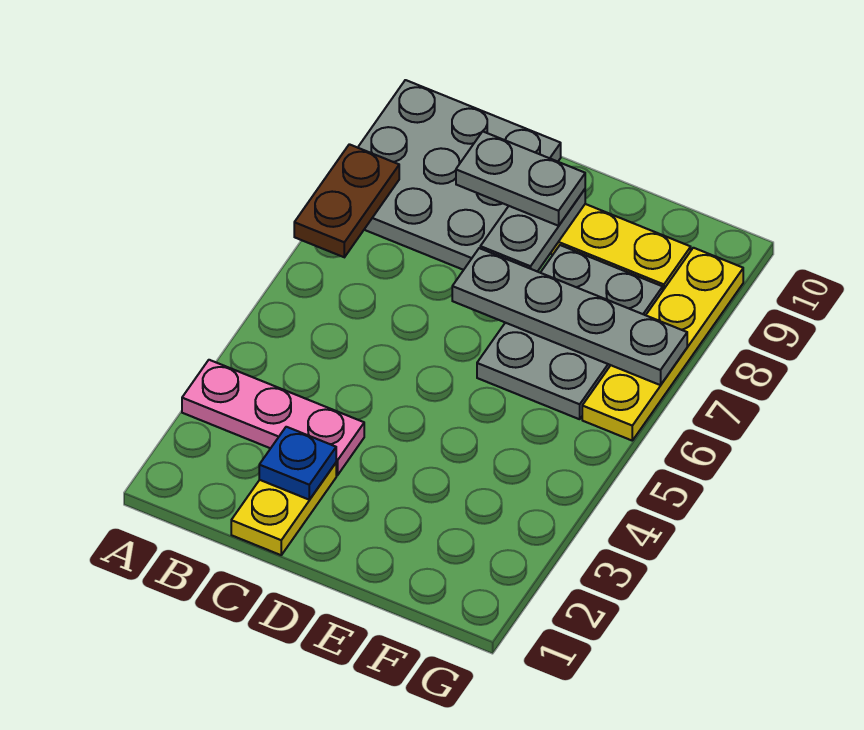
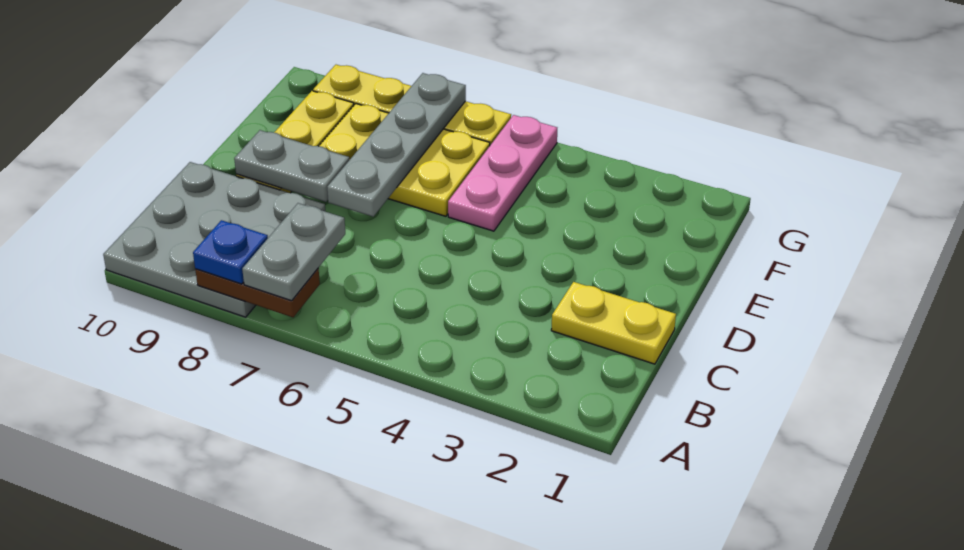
pink 1x3 plate [182,360,364,475] -> pink 1x3 plate moved to [448,115,557,231]
blue 1x1 plate [259,427,336,500] -> blue 1x1 plate moved to [193,220,268,284]
grey 1x2 plate [456,131,585,226] -> grey 1x2 plate moved to [242,203,345,301]
grey 2x3 plate [477,245,663,419] -> yellow 2x3 plate [319,104,490,216]

